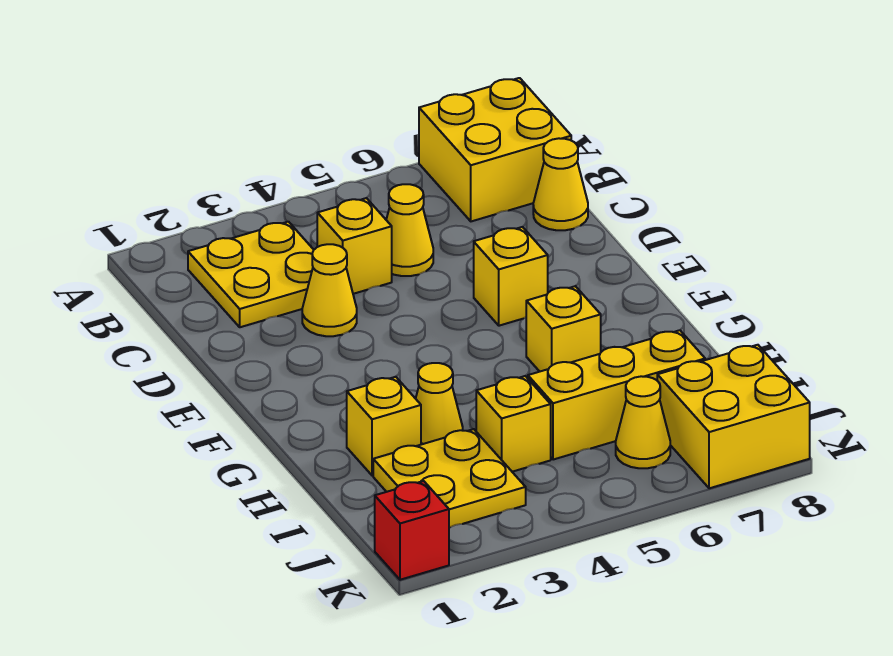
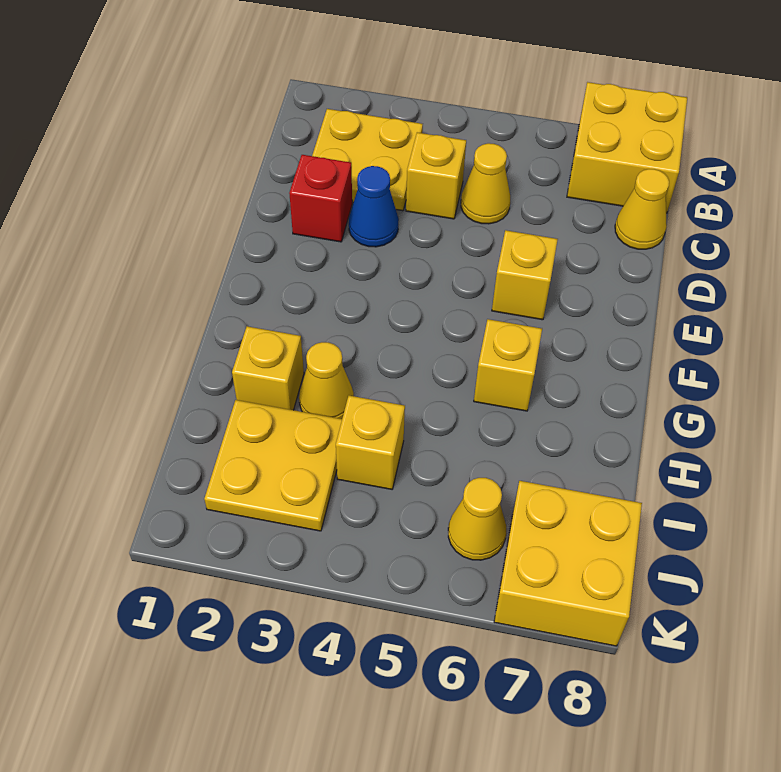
yellow 1x1 cone [302,244,357,336] -> blue 1x1 cone [349,166,399,247]
yellow 1x3 brick [528,330,705,460] -> none
red 1x1 brick [375,481,449,580] -> red 1x1 brick moved to [289,155,352,242]

